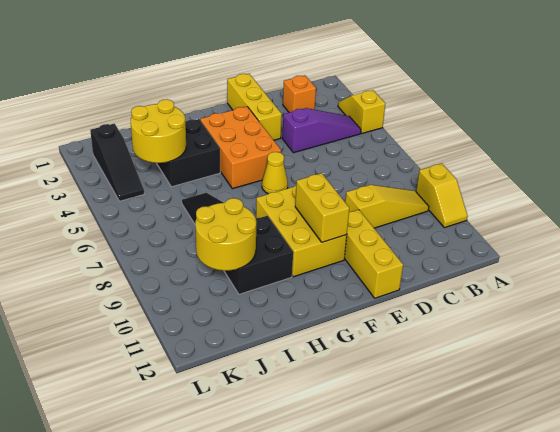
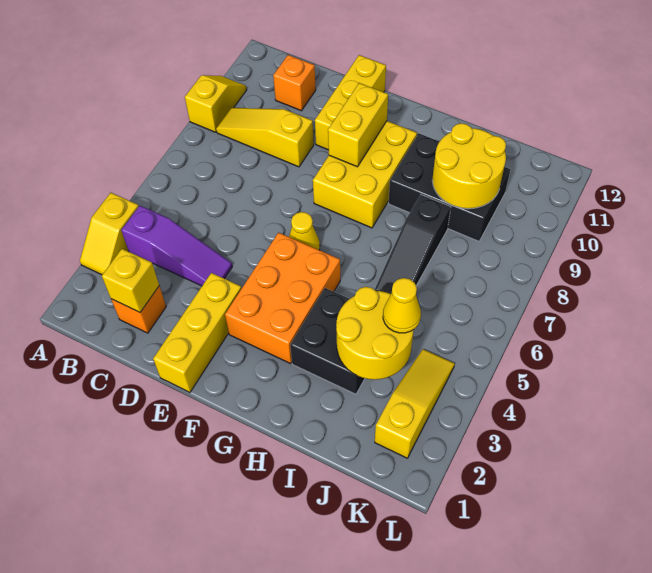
purple 1x3 slope [282,108,361,153] -> purple 1x3 slope turned to [121,206,232,286]
none -> yellow 1x1 brick [102,249,159,312]
none -> orange 1x1 brick [273,55,316,111]
black 2x2 brick [224,216,293,294] -> black 2x3 brick [388,133,511,241]
none -> yellow 1x1 cone [383,278,421,333]
black 1x3 slope [90,124,144,201] -> yellow 1x3 slope [375,349,455,458]

